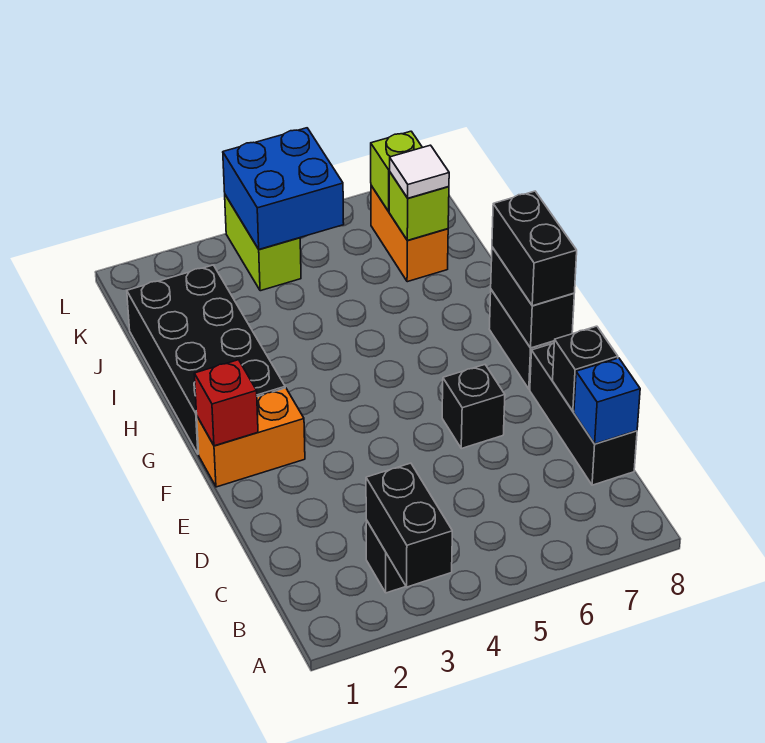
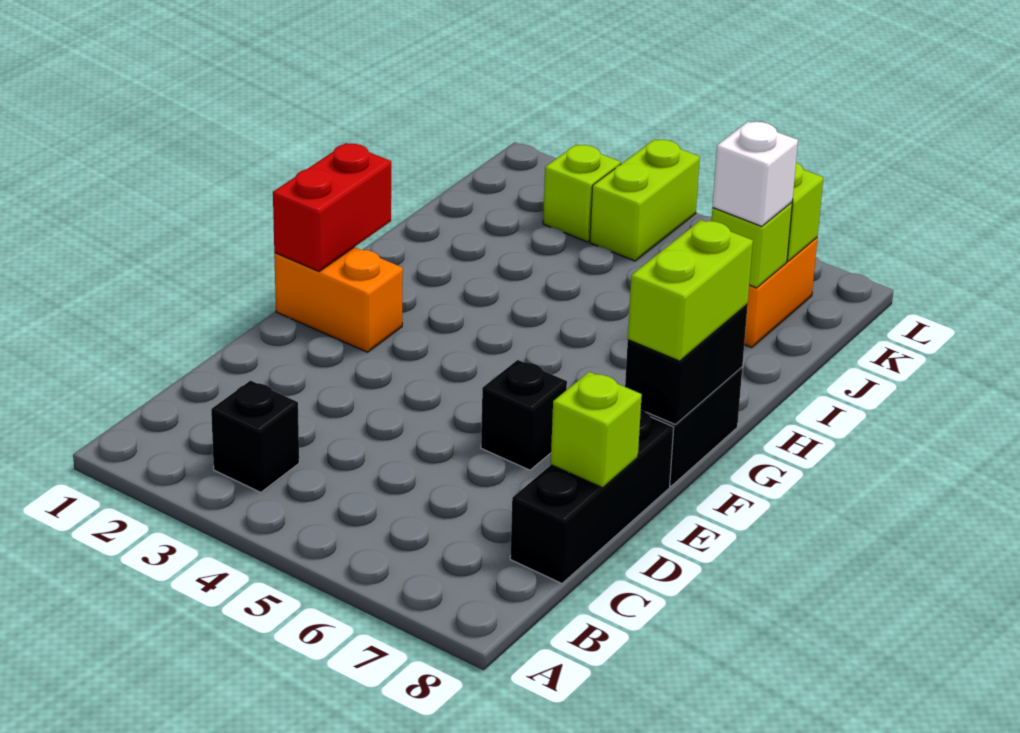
black 1x2 brick [366,463,452,587] -> none
blue 1x1 brick [574,358,640,444] -> none
black 1x1 brick [553,326,618,411] -> lime 1x1 brick [551,372,642,488]
red 1x1 brick [194,360,258,446] -> red 1x2 brick [273,143,391,271]
black 1x2 brick [492,191,577,306] -> lime 1x2 brick [628,220,753,361]
black 2x4 brick [127,265,285,454] -> none
white 1x1 tile [390,145,449,198] -> white 1x1 brick [713,121,798,226]
none -> lime 1x1 brick [543,145,621,242]
blue 2x2 brick [223,128,344,250] -> none

